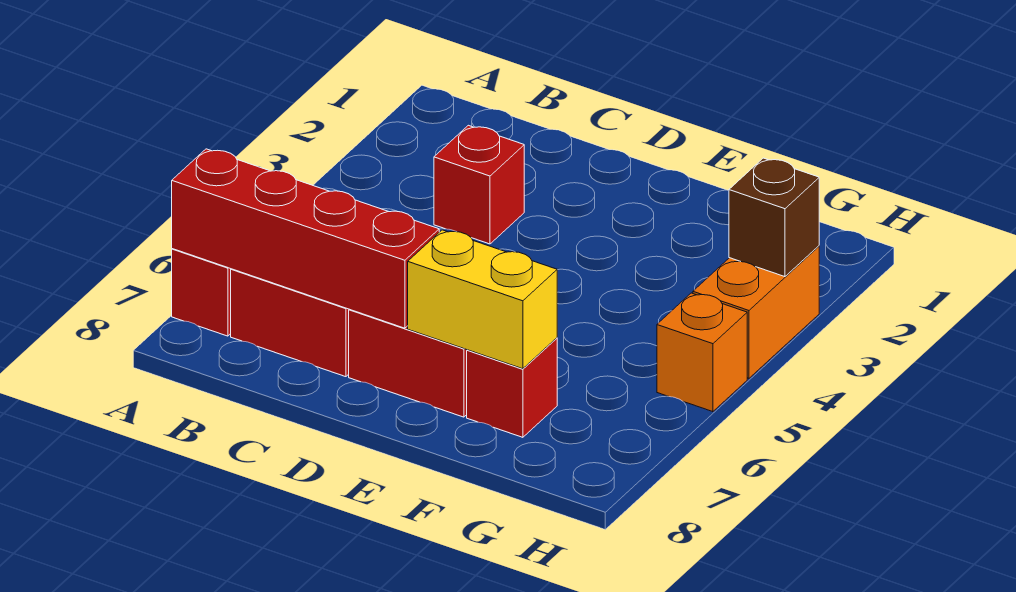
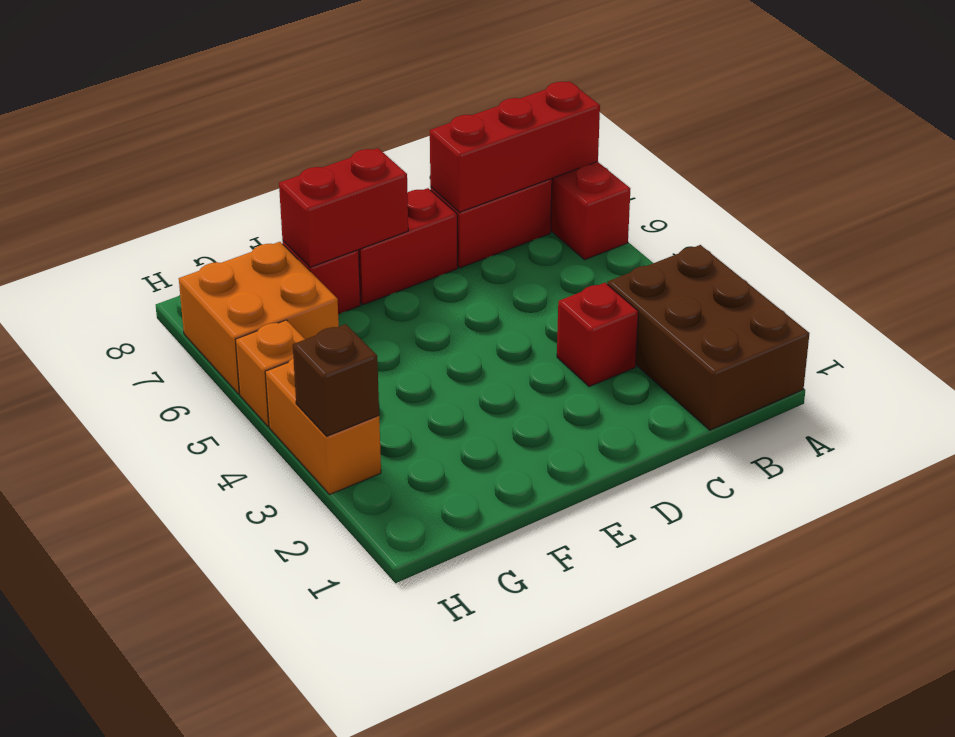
none -> brown 2x3 brick [607,245,810,430]
red 1x4 brick [172,149,439,328] -> red 1x3 brick [430,81,600,212]
yellow 1x2 brick [408,230,557,369] -> red 1x2 brick [279,148,408,267]
none -> orange 2x2 brick [179,242,339,394]

